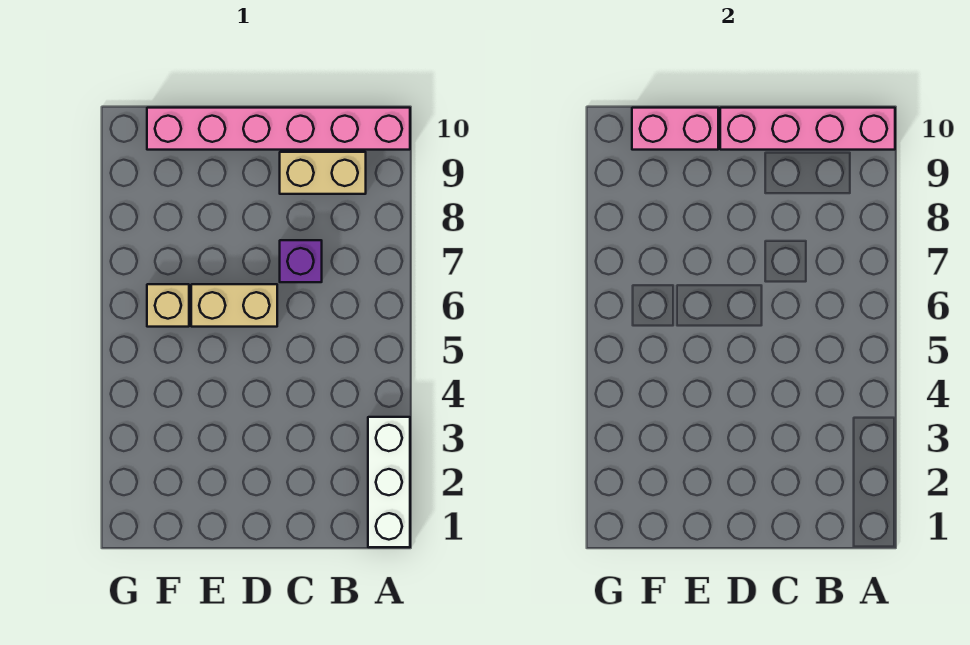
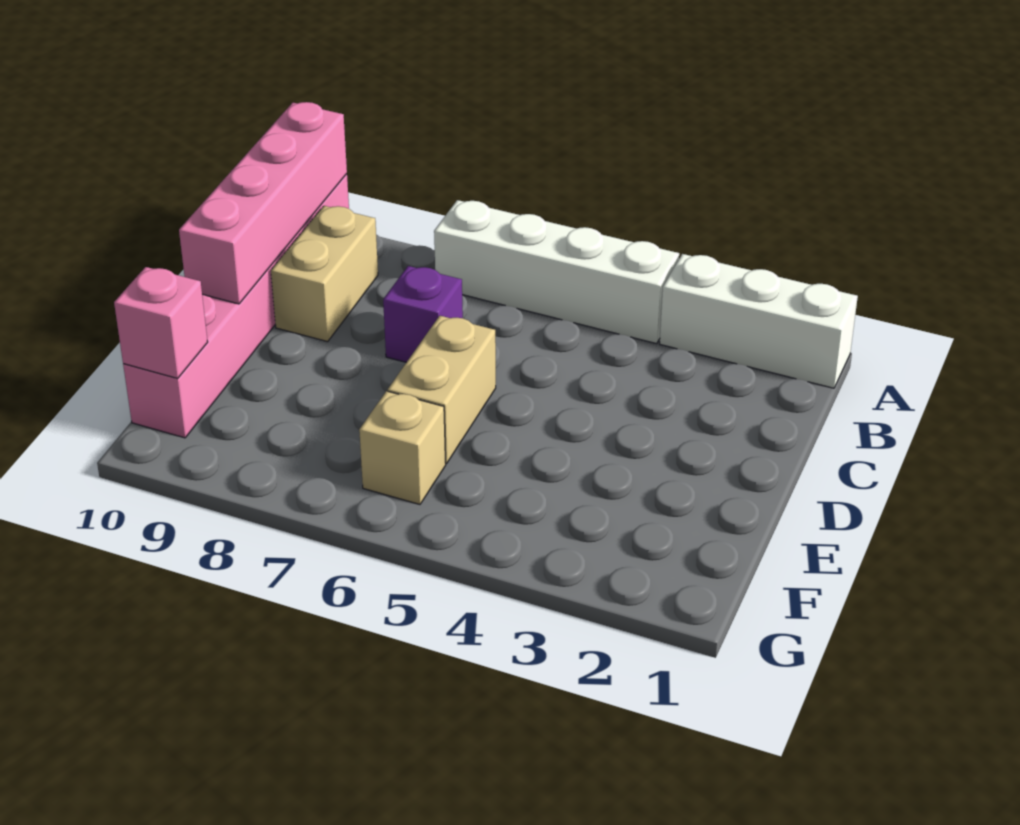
none -> white 1x4 brick [434,200,679,344]
pink 1x2 brick [632,108,718,150] -> pink 1x1 brick [114,267,208,378]

